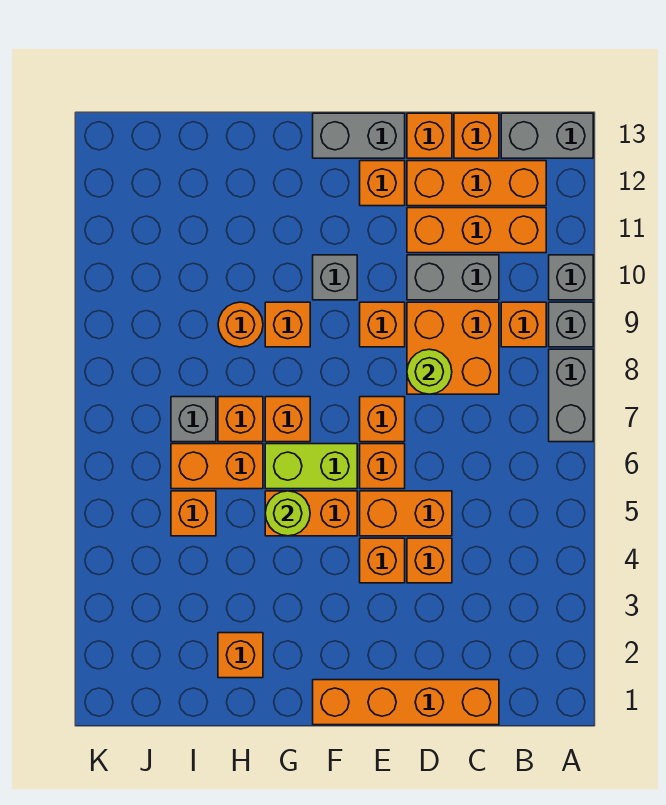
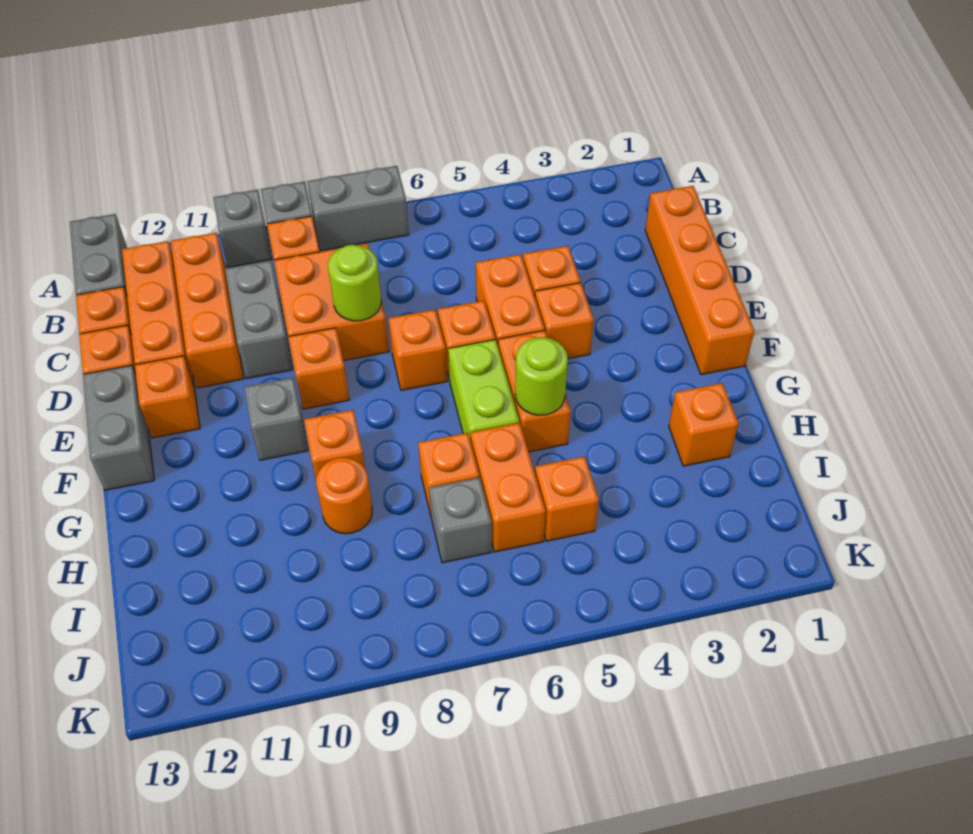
orange 1x1 brick [265,397,310,442] -> none

